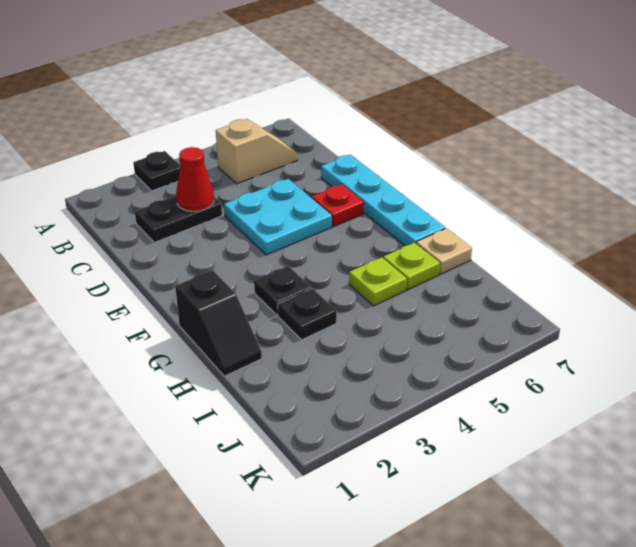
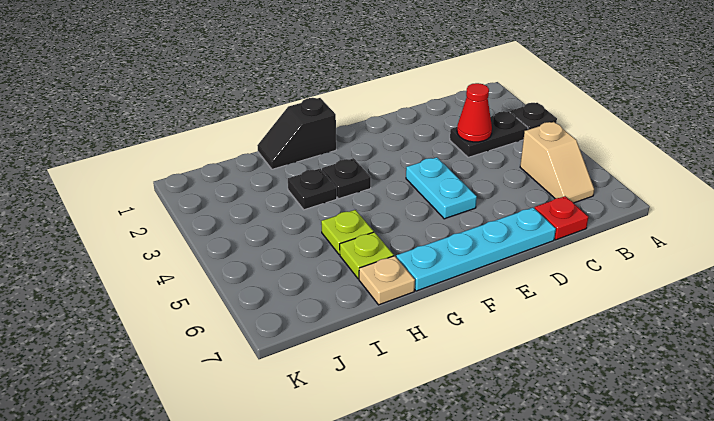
black 1x2 plate [135,196,222,242] -> black 1x2 plate turned to [450,111,528,157]
cyan 2x2 plate [224,179,332,255] -> cyan 1x2 plate [406,157,477,219]
red 1x1 plate [312,184,364,227] -> red 1x1 plate moved to [534,196,588,240]

